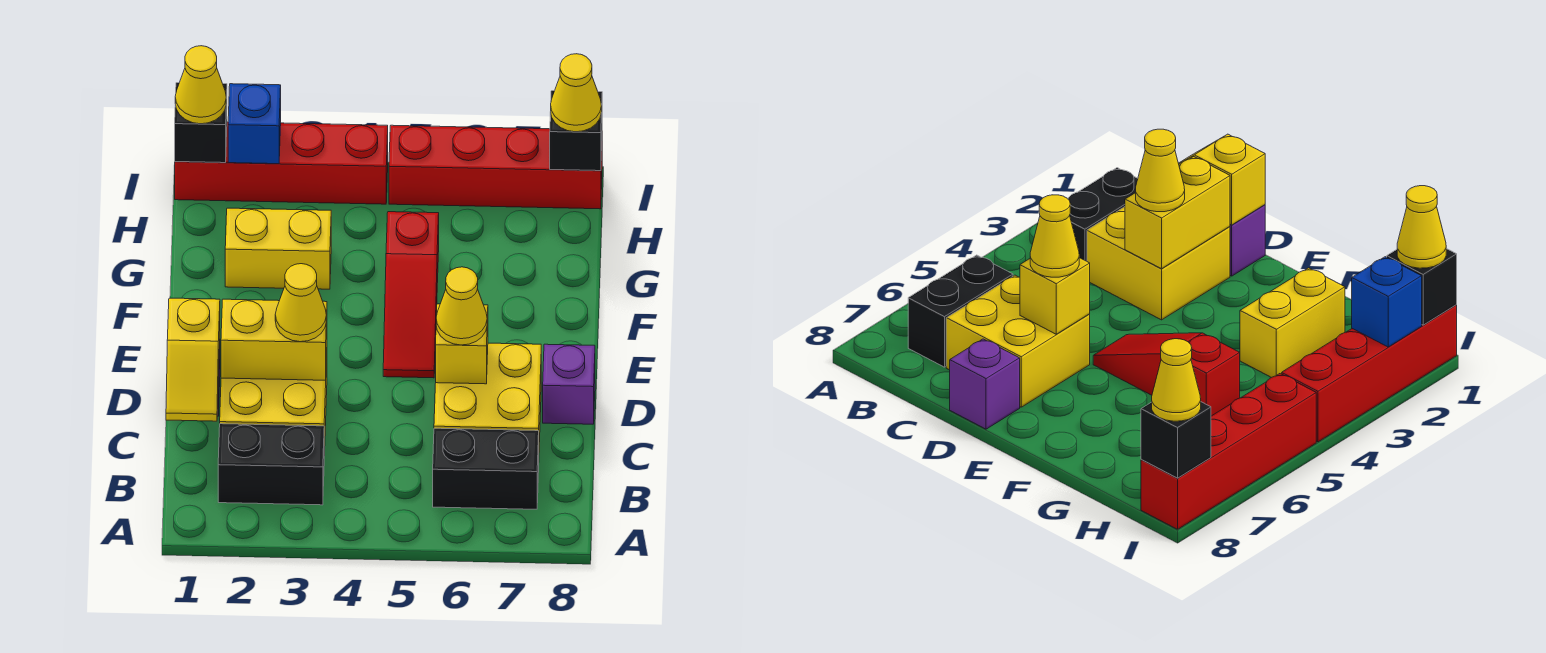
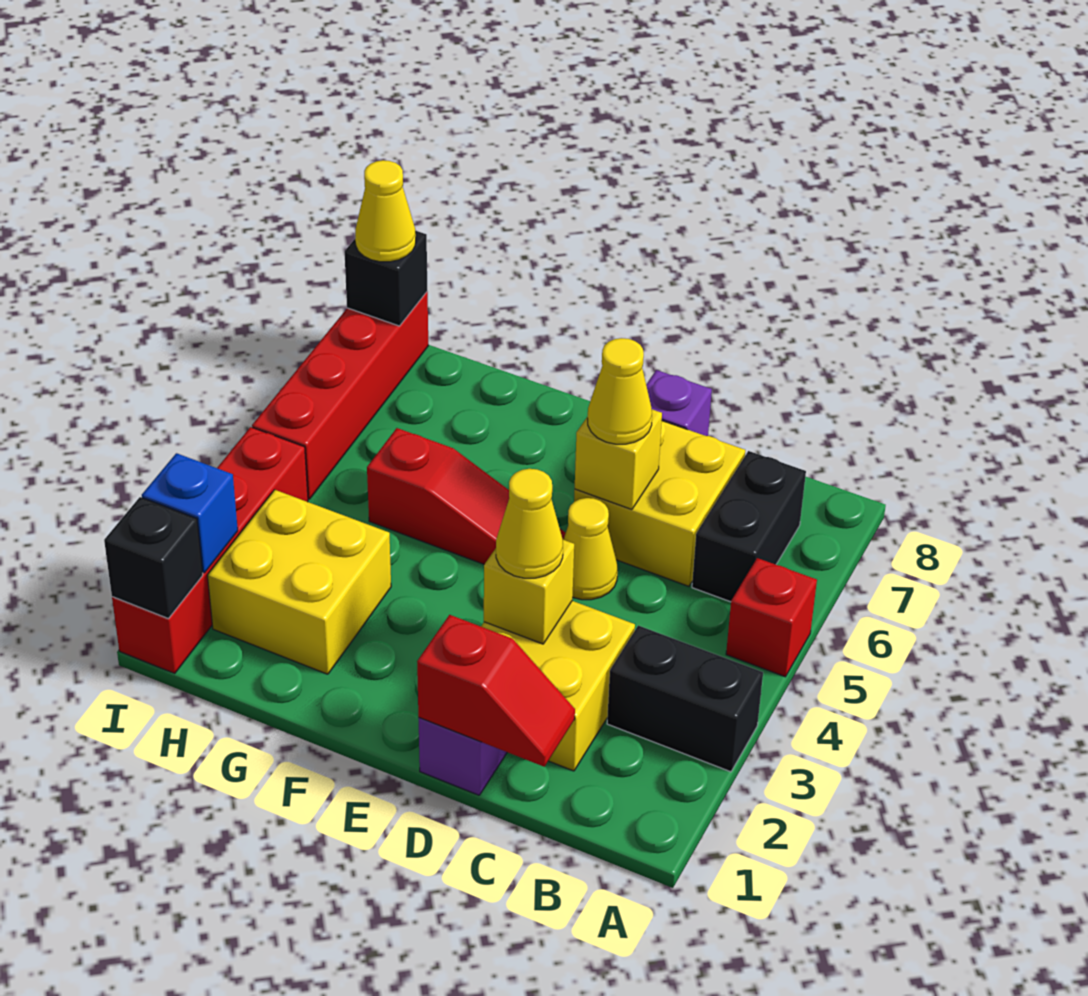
none -> red 1x1 brick [726,558,817,677]
black 1x2 brick [218,424,324,505] -> black 1x2 brick turned to [607,625,763,772]
yellow 1x2 slope [166,298,220,421] -> red 1x2 slope [417,615,575,767]
yellow 1x2 brick [221,299,327,380] -> yellow 1x1 brick [484,540,574,644]
yellow 1x2 brick [225,208,331,289] -> yellow 2x2 brick [207,490,391,674]
yellow 1x1 cone [175,46,226,124] -> yellow 1x1 cone moved to [563,498,618,600]

